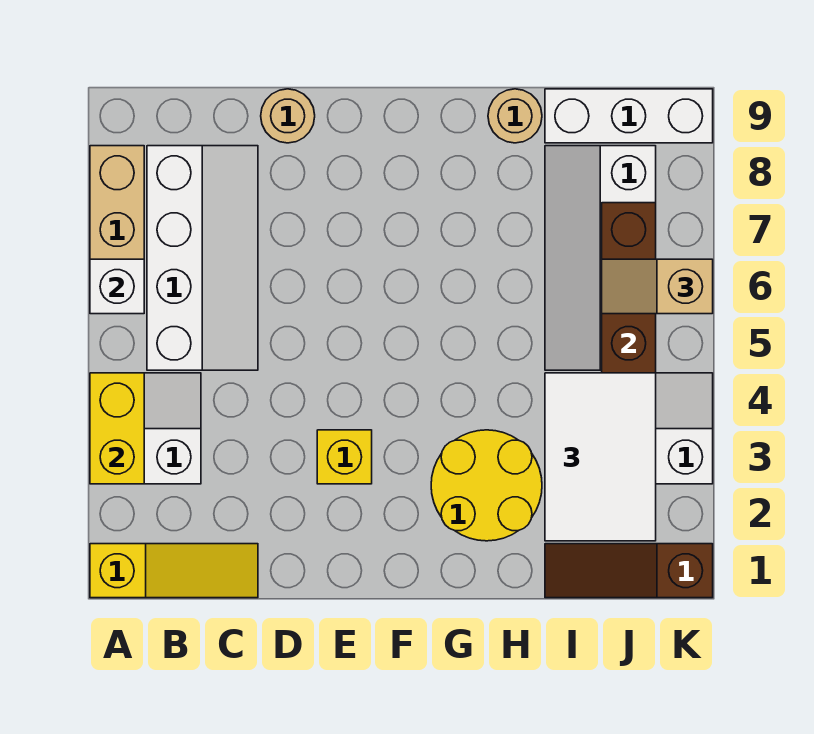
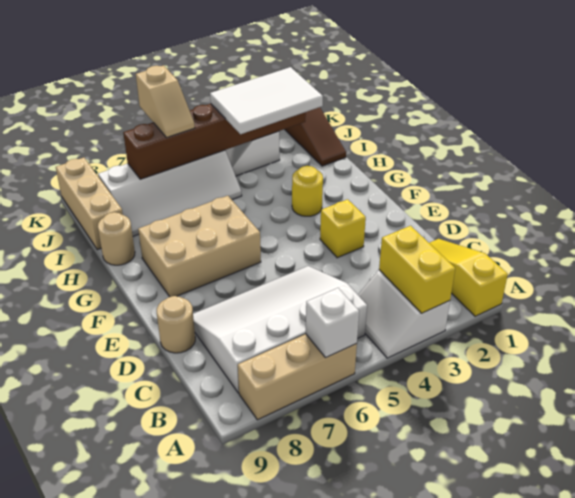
yellow 1x2 brick [90,373,144,484] -> yellow 1x2 brick turned to [379,226,455,313]
white 2x4 slope [147,146,258,370] -> white 3x4 slope [193,266,367,393]
none -> tan 2x3 brick [138,196,261,297]
yellow 2x2 round brick [431,430,542,541] -> yellow 1x1 round brick [292,166,323,216]
white 1x3 brick [545,89,713,143] -> tan 1x3 brick [56,158,123,250]

